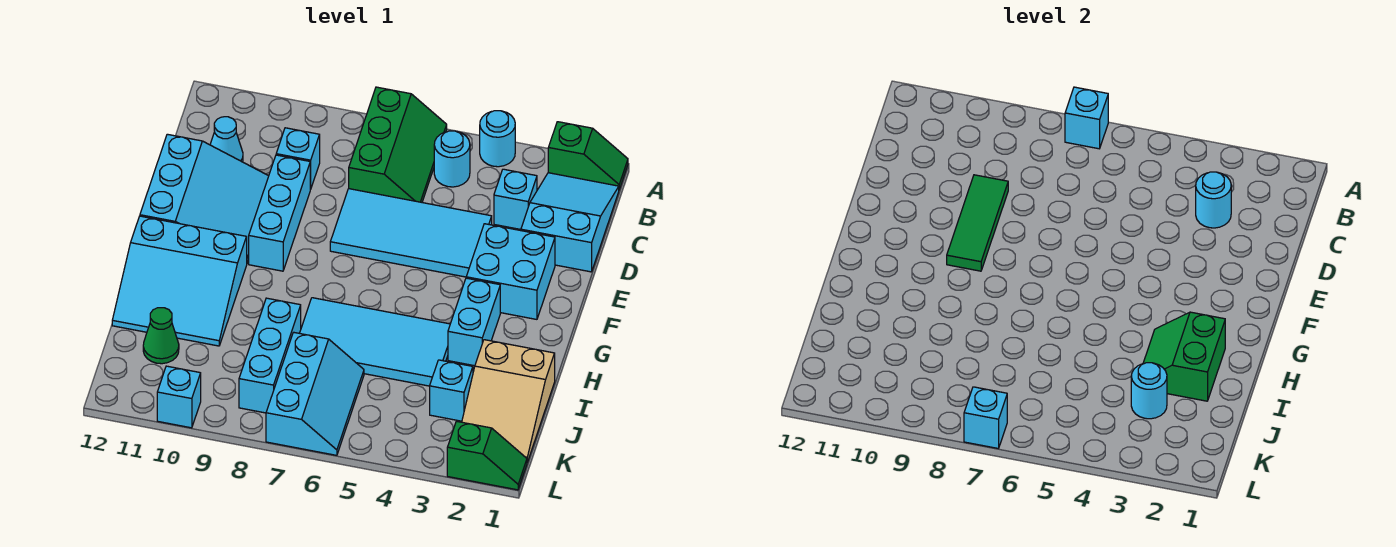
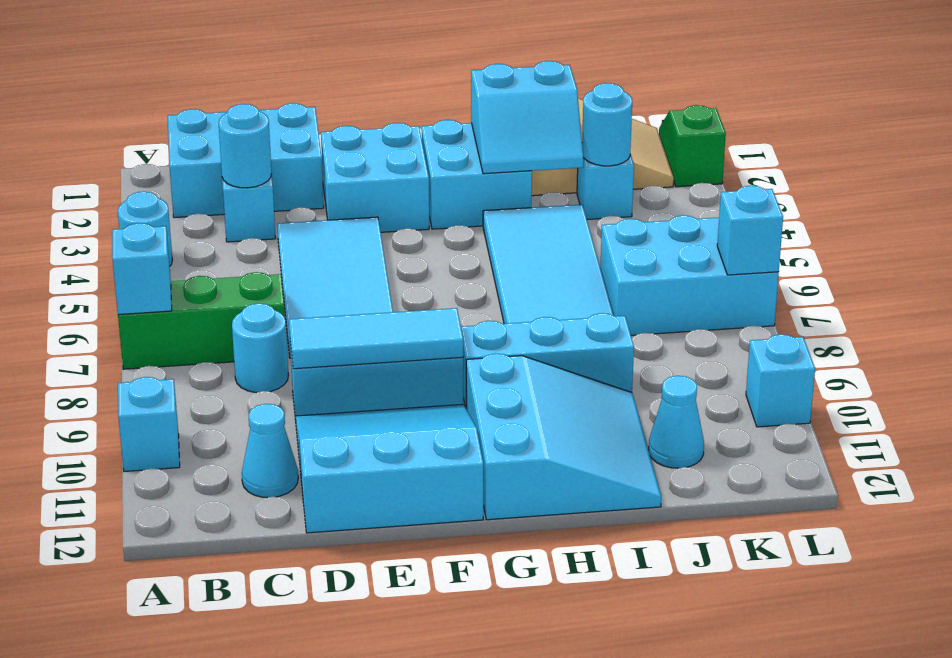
green 1x2 slope [548,122,628,189] -> none
cyan 2x3 slope [521,173,619,272] -> cyan 2x3 brick [168,103,324,218]
cyan 1x1 round brick [434,131,470,187] -> cyan 1x1 round brick moved to [232,303,288,393]
cyan 1x1 brick [276,128,320,189] -> cyan 1x1 brick moved to [118,377,180,472]
green 1x3 tile [947,175,1008,271] -> cyan 1x3 tile [289,308,463,369]
cyan 1x2 brick [448,278,500,366] -> cyan 2x2 brick [421,120,532,229]
green 2x2 slope [1143,312,1225,401] -> cyan 2x2 slope [471,61,583,174]
cyan 1x3 brick [239,298,301,413] -> cyan 1x3 brick moved to [461,313,634,408]
cyan 2x3 slope [266,332,364,455] -> cyan 2x3 brick [600,215,779,335]
green 1x1 cone [143,308,179,364] -> cyan 1x1 cone [649,376,704,468]

